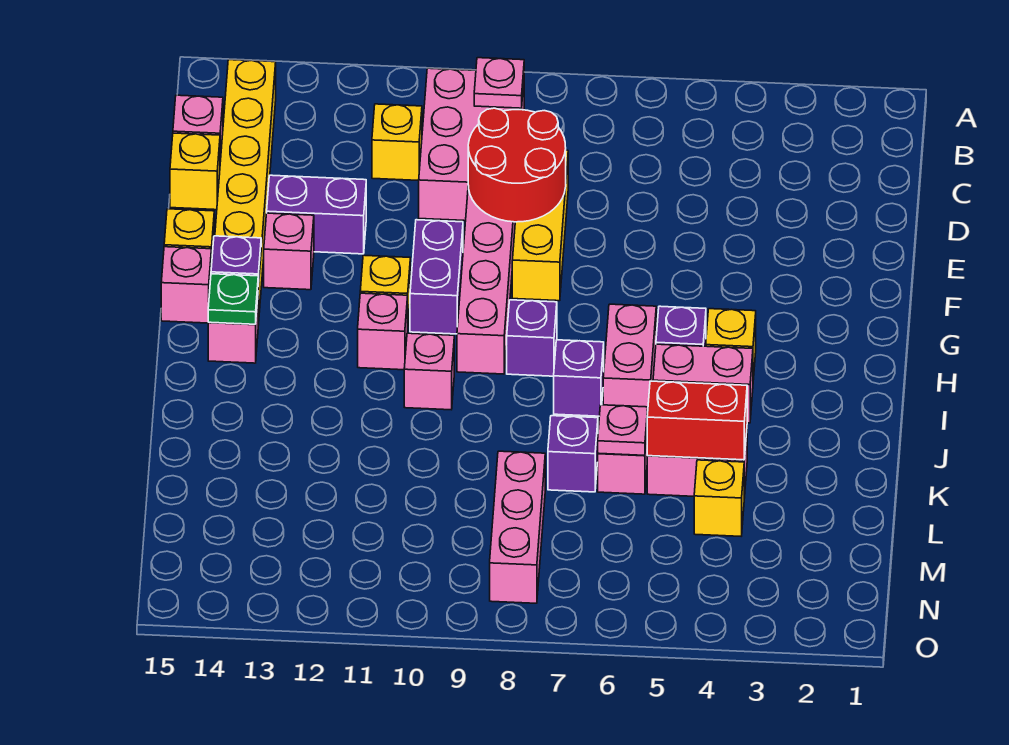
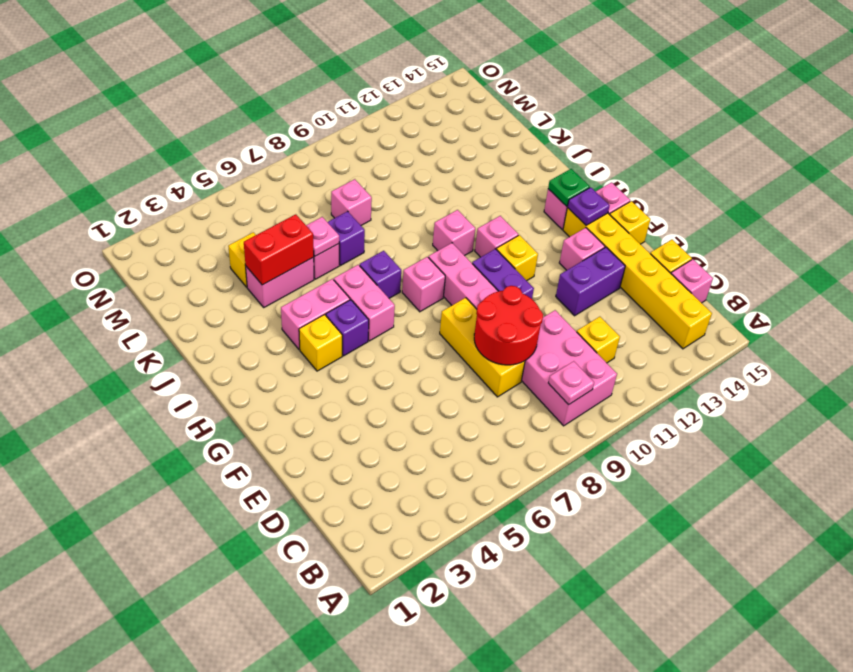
purple 1x1 brick [507,300,557,376] -> pink 1x1 brick [402,257,445,312]
pink 1x3 brick [490,451,545,603] -> pink 1x1 brick [331,179,372,225]

